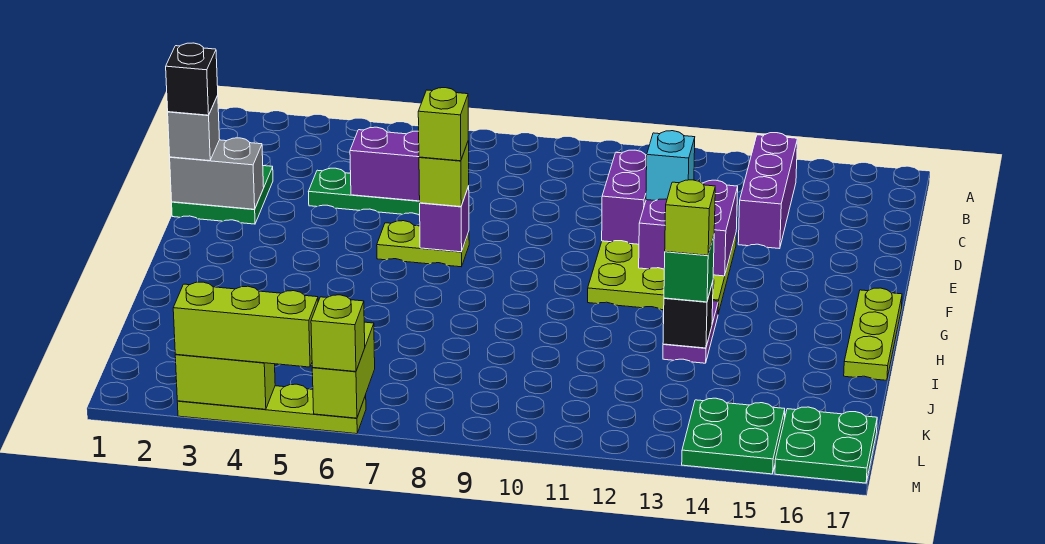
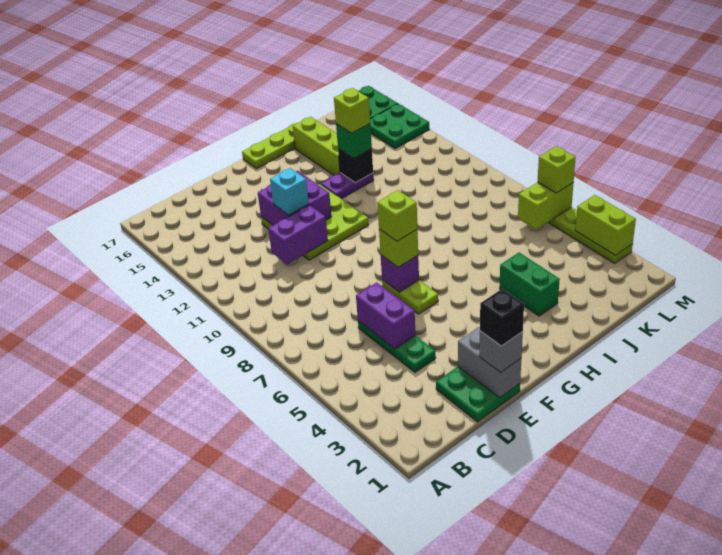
purple 1x3 brick [738,133,797,249] -> none
none -> green 1x2 brick [500,253,560,316]
lime 1x3 brick [173,282,318,367] -> lime 1x3 brick moved to [293,117,340,175]

